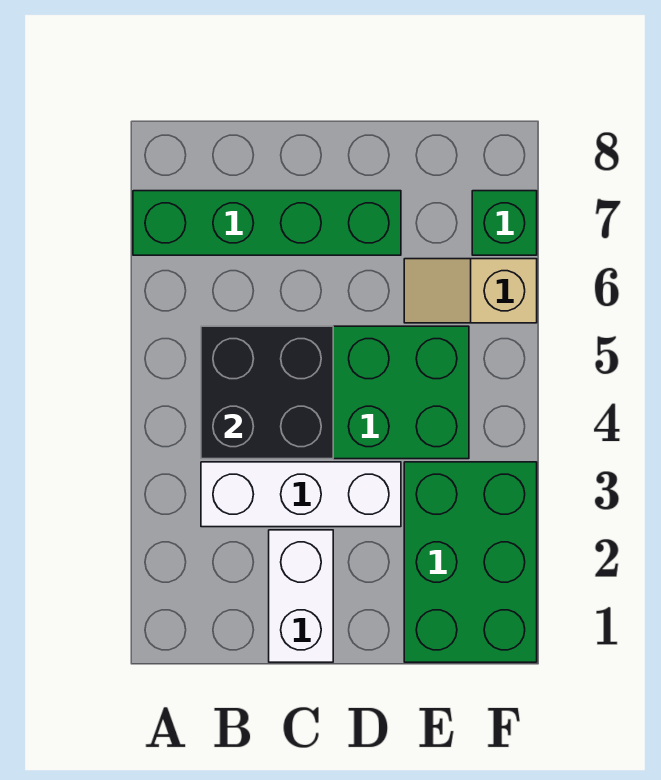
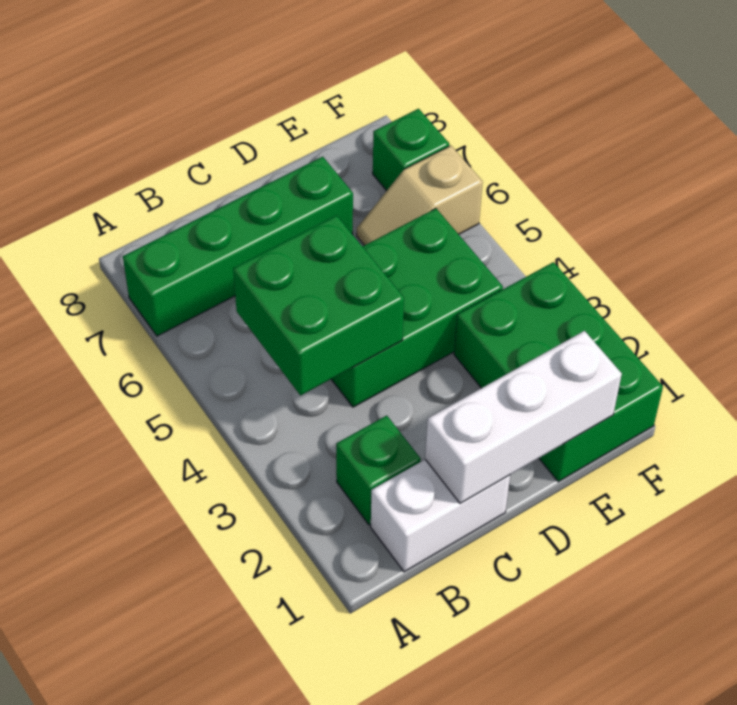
none -> green 1x1 brick [336,416,421,525]
white 1x3 brick [201,462,401,527] -> white 1x3 brick moved to [425,331,622,504]
black 2x2 brick [201,326,333,459] -> green 2x2 brick [233,215,404,396]
white 1x2 brick [269,530,333,662] -> white 1x2 brick turned to [371,460,510,572]

